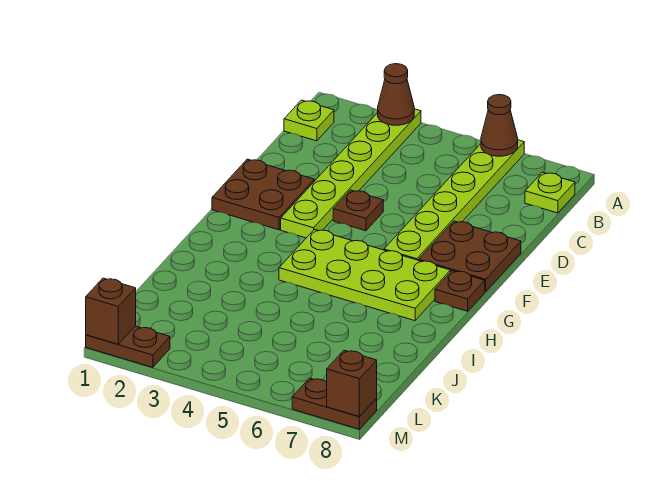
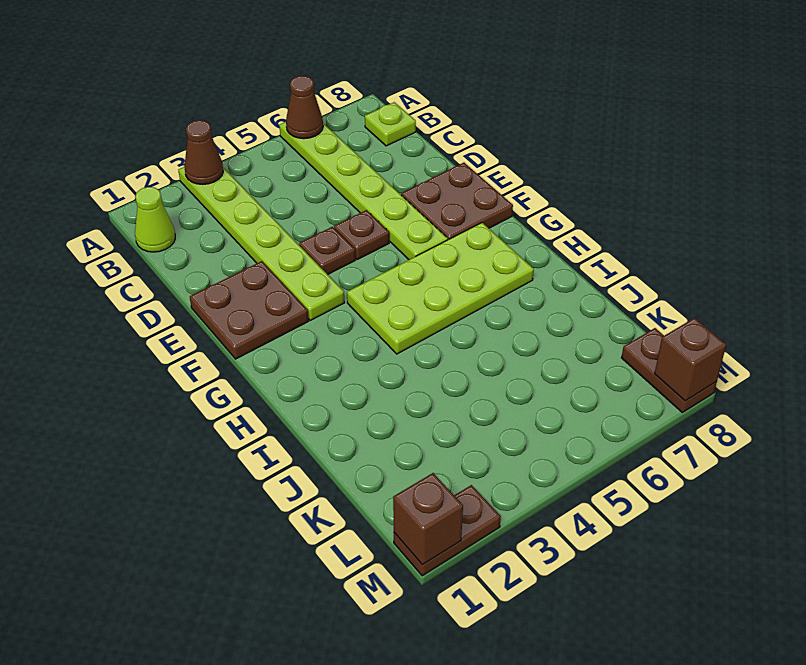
lime 1x1 plate [284,100,334,141] -> lime 1x1 cone [135,187,175,252]
brown 1x1 plate [435,271,485,311] -> brown 1x1 plate moved to [334,210,389,260]
brown 1x2 plate [292,378,377,429] -> brown 1x2 plate turned to [621,328,717,412]

